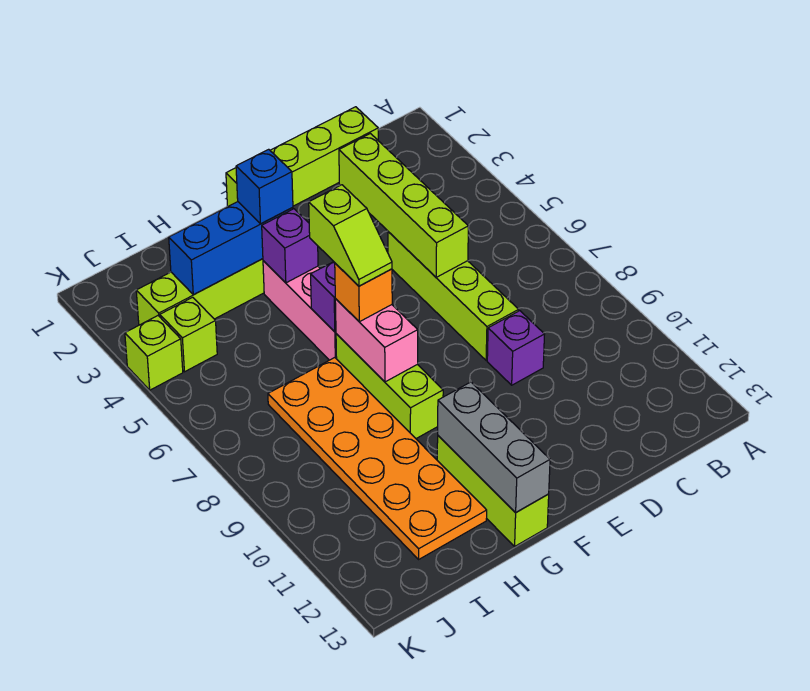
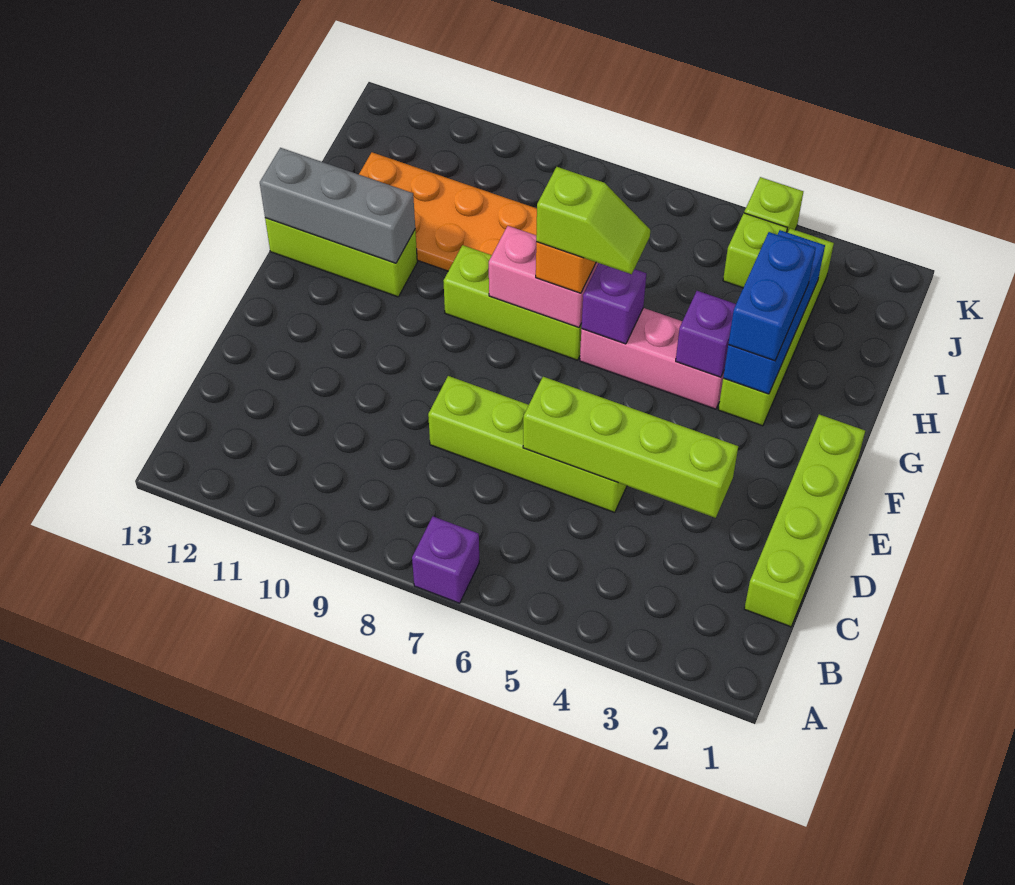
purple 1x1 brick [487,311,545,385] -> purple 1x1 brick moved to [412,516,479,603]
blue 1x1 brick [236,149,293,224] -> blue 1x2 brick [728,232,816,361]
lime 1x2 slope [309,185,392,286] -> lime 1x2 slope turned to [536,167,650,274]

